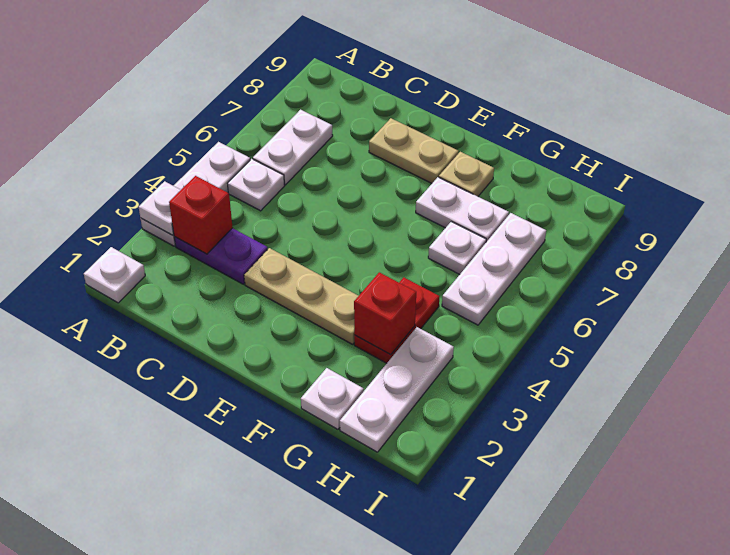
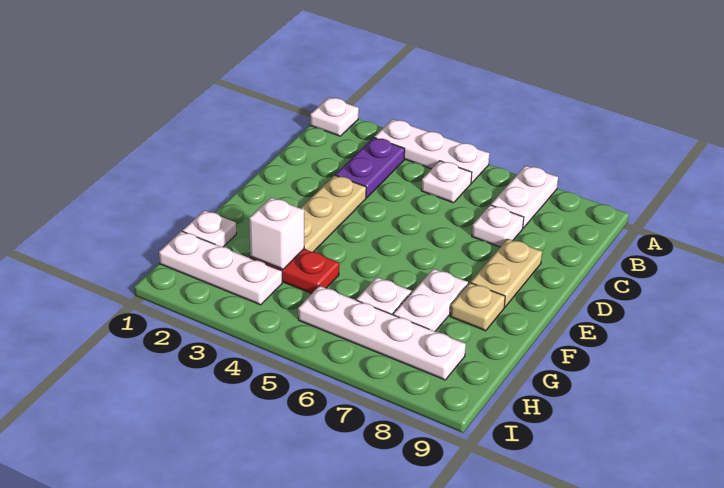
white 1x1 plate [139,181,180,235] -> white 1x1 plate moved to [472,205,524,247]
red 1x1 brick [169,176,233,254] -> none
white 1x2 plate [253,110,333,185] -> white 1x2 plate turned to [491,166,558,228]
red 1x1 brick [354,272,416,355] -> white 1x1 brick [249,198,304,269]
white 1x3 plate [442,213,546,325] -> white 1x4 plate [298,286,466,380]

